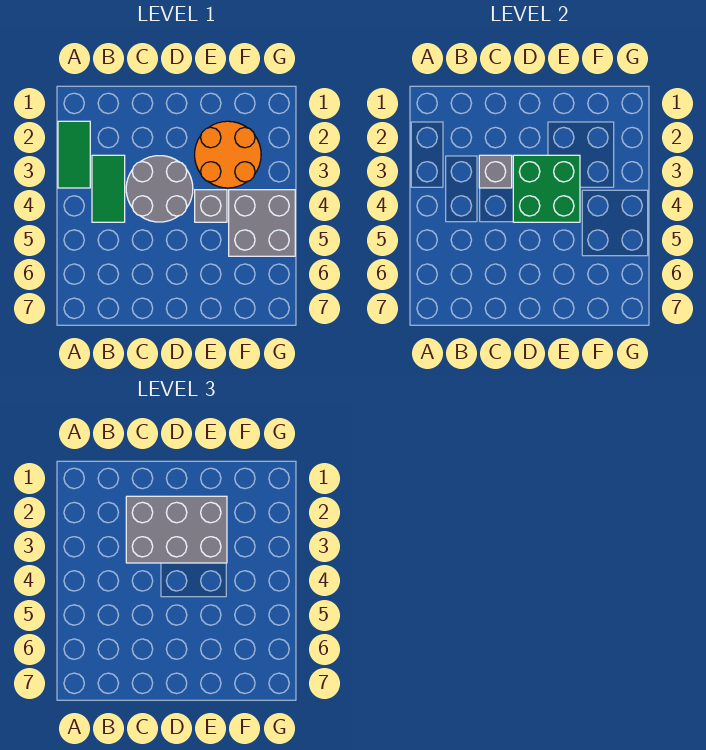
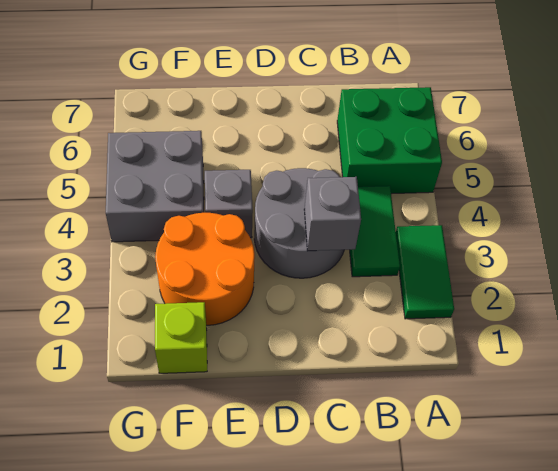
grey 2x3 brick [126,496,227,563] -> none
green 2x2 brick [513,155,580,222] -> green 2x2 brick moved to [337,87,442,194]
none -> lime 1x1 brick [155,302,207,373]

